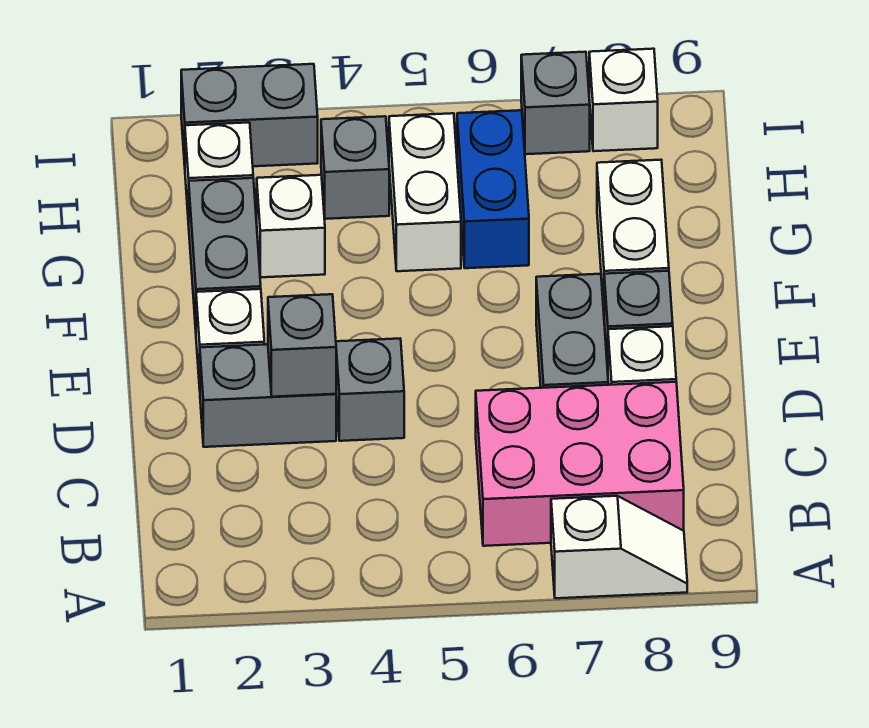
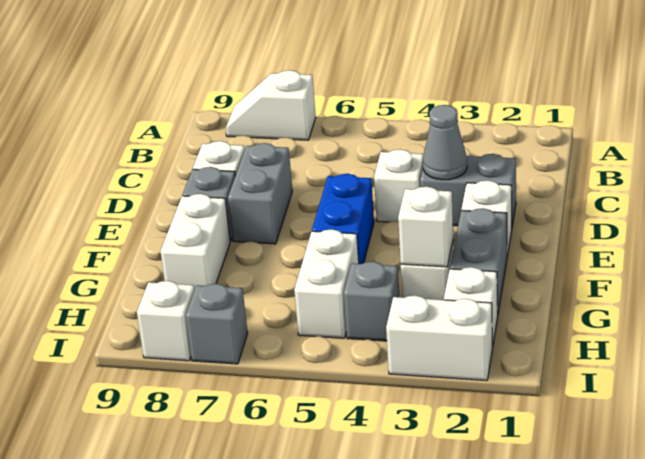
pink 2x3 brick [476,382,684,546] -> none
grey 1x1 brick [268,294,336,397] -> grey 1x1 cone [423,105,467,180]
grey 1x1 brick [336,339,404,441] -> white 1x1 brick [374,149,424,222]
none -> white 1x1 brick [398,187,453,267]
blue 1x2 brick [457,110,529,268] -> blue 1x2 brick moved to [312,174,374,264]
grey 1x2 brick [181,64,318,166] -> white 1x2 brick [386,296,492,381]

